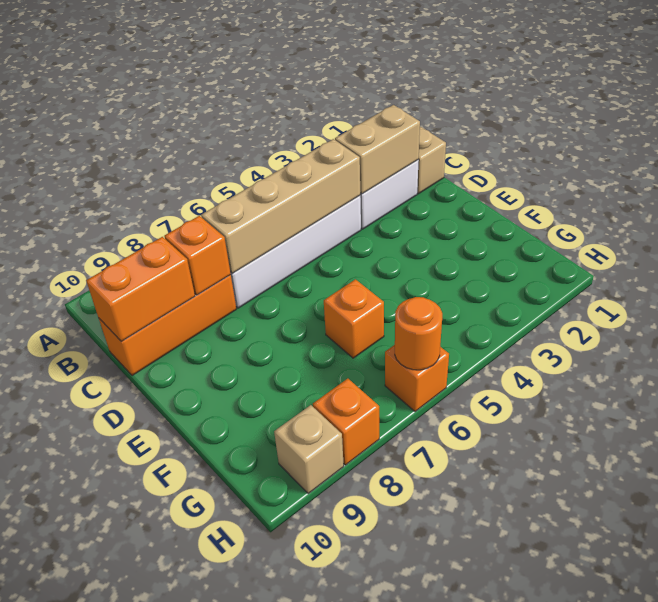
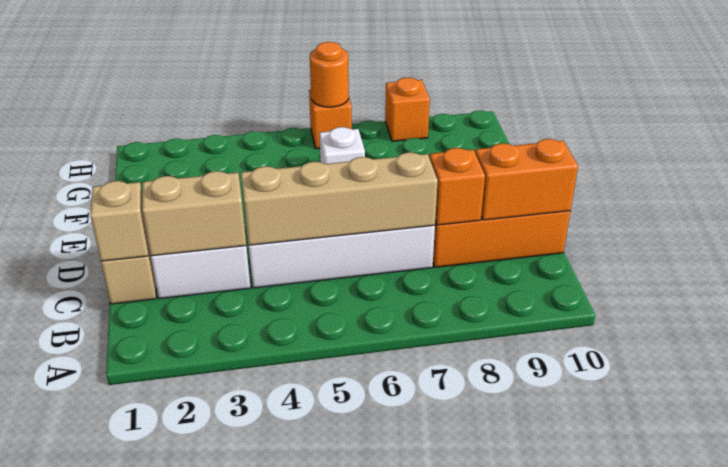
orange 1x1 brick [324,279,384,358] -> white 1x1 brick [319,127,365,164]
tan 1x1 brick [274,405,344,493] -> tan 1x1 brick moved to [90,181,148,261]

